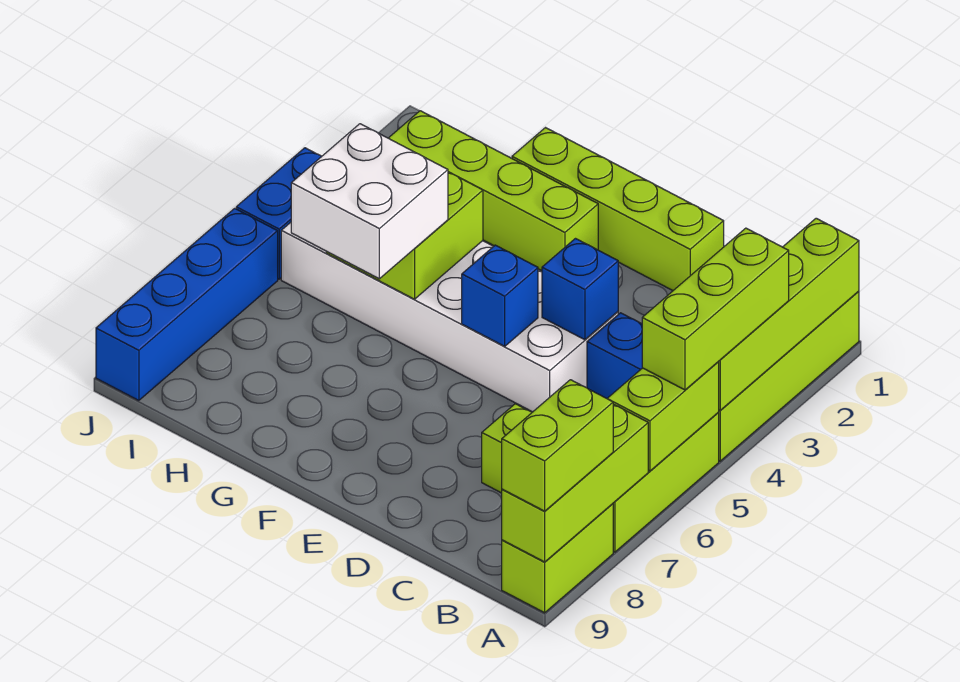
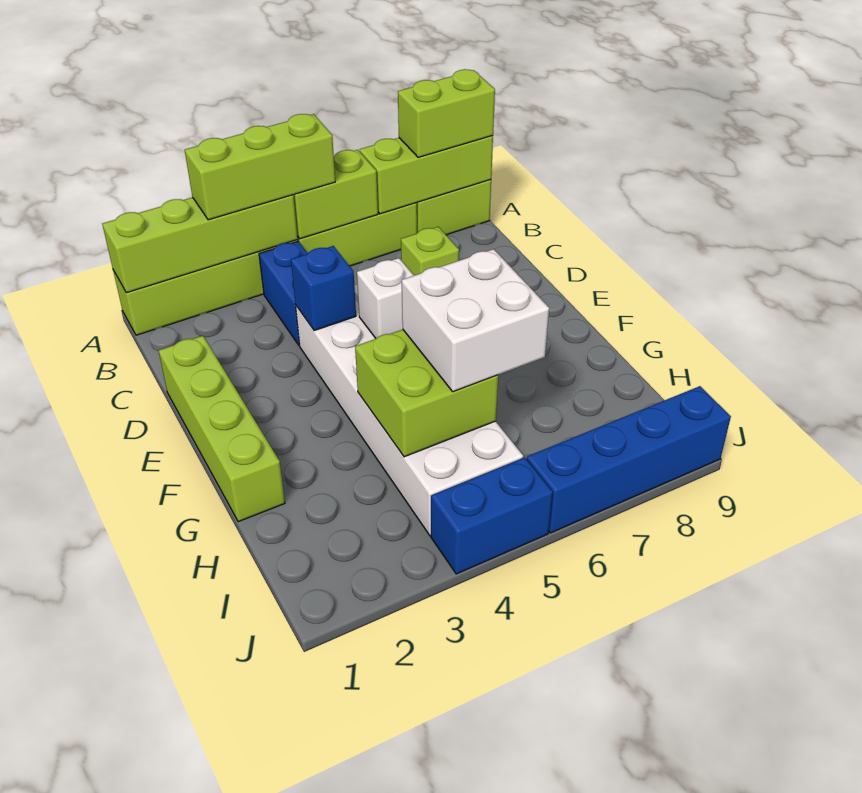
blue 1x1 brick [462,245,538,346] -> white 1x1 brick [357,258,414,338]
lime 1x4 brick [389,111,598,271] -> none

